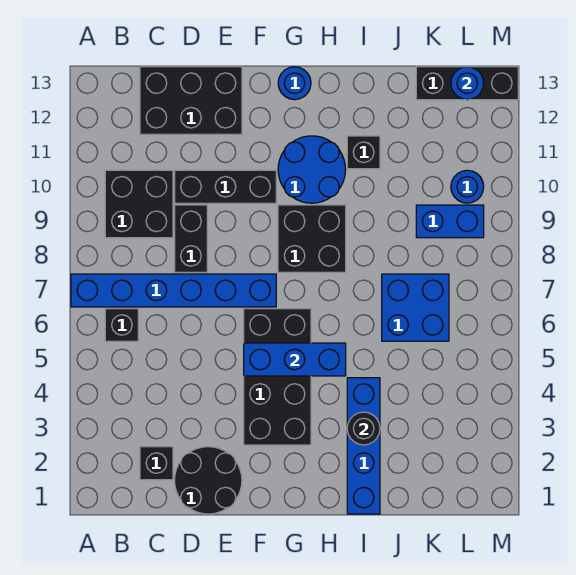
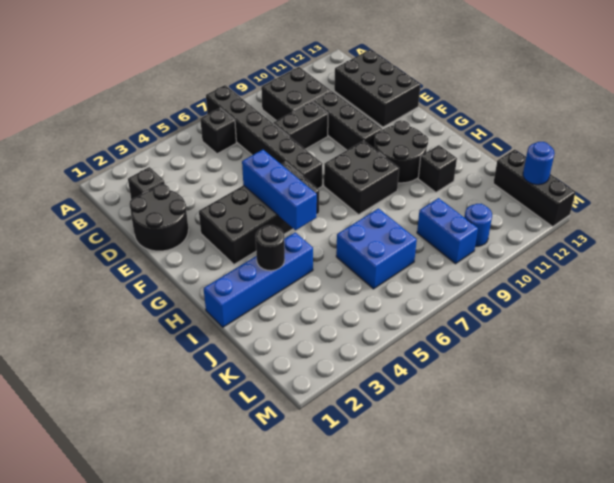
blue 1x6 brick [71,274,276,307] -> black 1x6 brick [206,85,323,189]
blue 2x2 round brick [278,136,346,203] -> black 2x2 round brick [375,120,428,183]
blue 1x1 round brick [278,67,311,100] -> none

